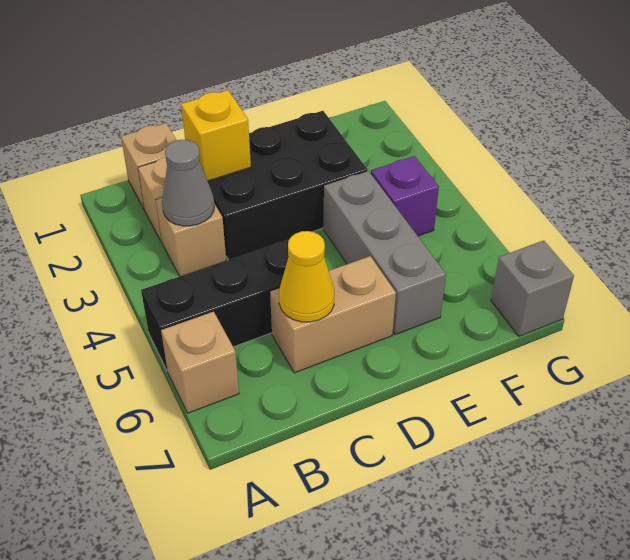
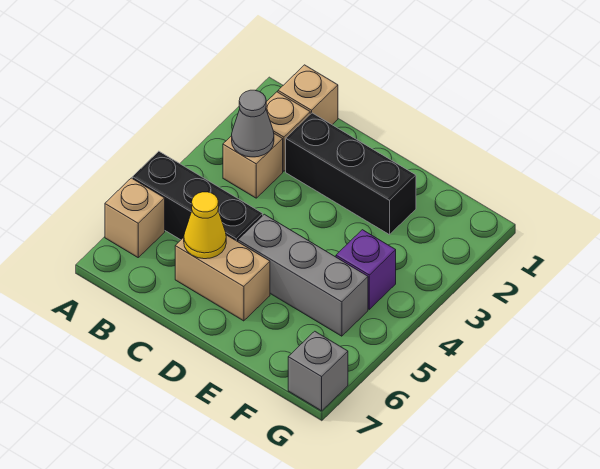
black 2x3 brick [208,111,368,260] -> black 1x3 brick [286,113,416,235]
yellow 1x1 brick [181,90,251,181] -> none
grey 1x3 brick [324,171,446,335] -> grey 1x3 brick turned to [238,214,368,336]

